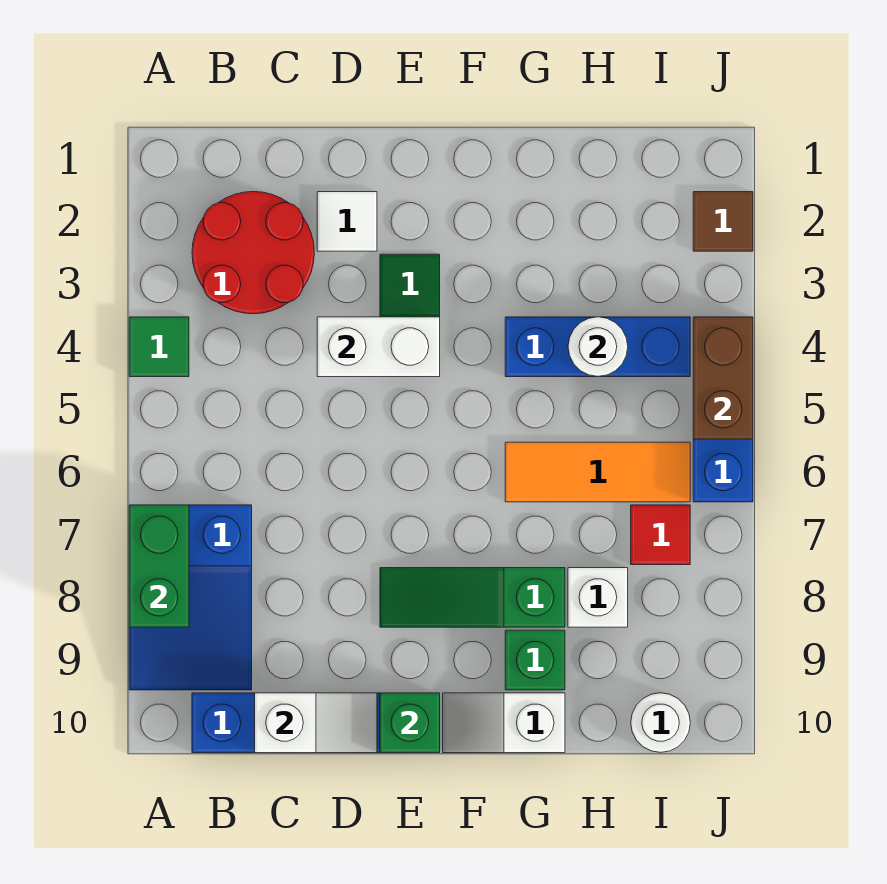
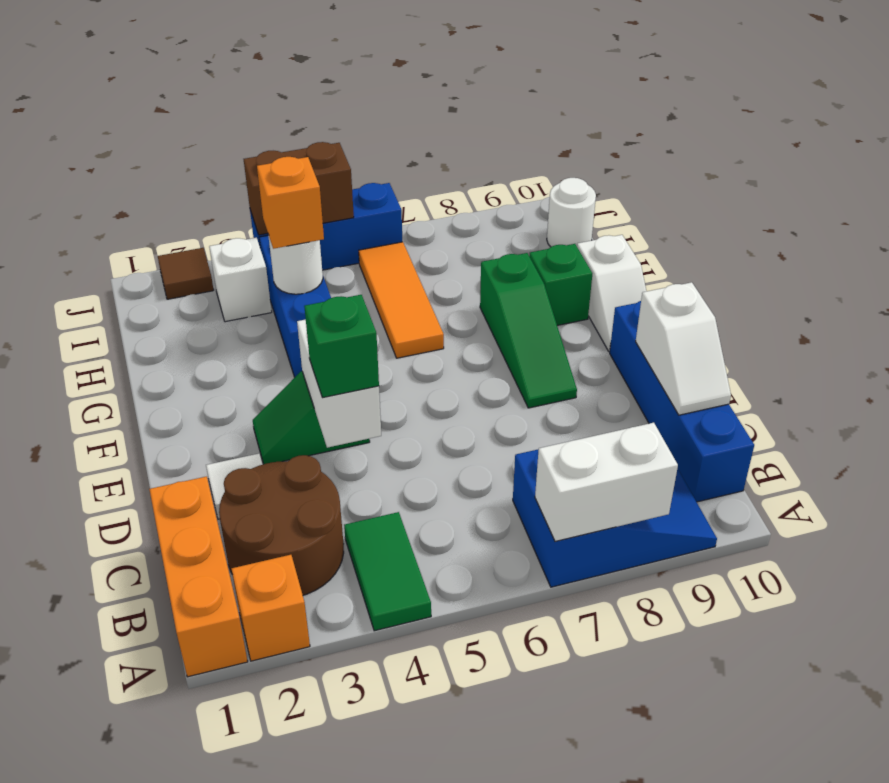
none -> orange 1x3 brick [149,476,248,677]
none -> orange 1x1 brick [232,555,310,661]
green 1x1 tile [129,317,189,377] -> green 1x2 tile [344,512,431,631]
green 1x2 brick [129,505,189,627] -> white 1x2 brick [535,423,678,541]
red 2x2 round brick [192,192,314,314] -> brown 2x2 round brick [219,455,344,595]
white 1x2 slope [255,693,377,753] -> white 1x2 slope turned to [636,282,731,415]
green 1x1 brick [380,693,440,753] -> green 1x1 brick moved to [304,295,379,398]
none -> orange 1x1 brick [257,157,324,249]
white 1x1 brick [568,568,628,627] -> white 1x1 brick moved to [209,238,272,322]
red 1x1 tile [631,505,690,565] -> none

